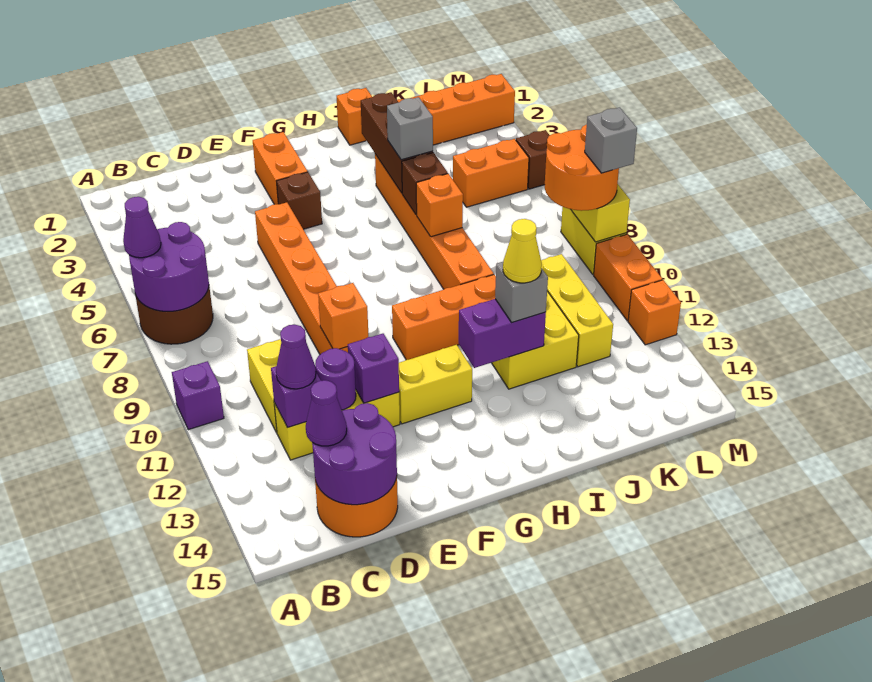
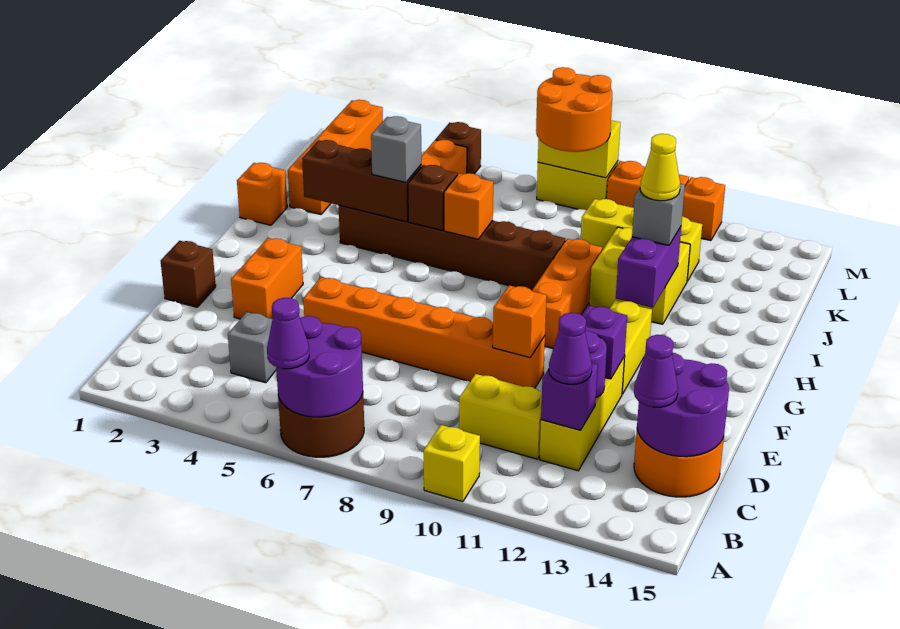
purple 1x1 brick [172,361,224,430] -> yellow 1x1 brick [424,425,480,502]
orange 1x2 brick [253,132,308,204] -> orange 1x2 brick turned to [231,238,303,319]
brown 1x1 brick [277,172,322,229] -> brown 1x1 brick moved to [161,241,216,307]
orange 1x6 brick [375,154,494,289] -> brown 1x6 brick [339,205,565,291]
grey 1x1 brick [585,107,637,173] -> grey 1x1 brick moved to [228,312,276,383]

